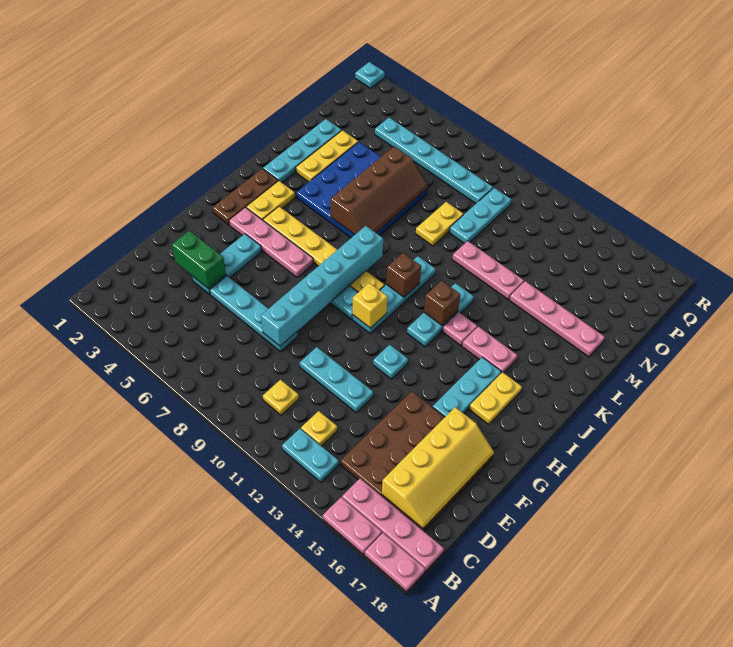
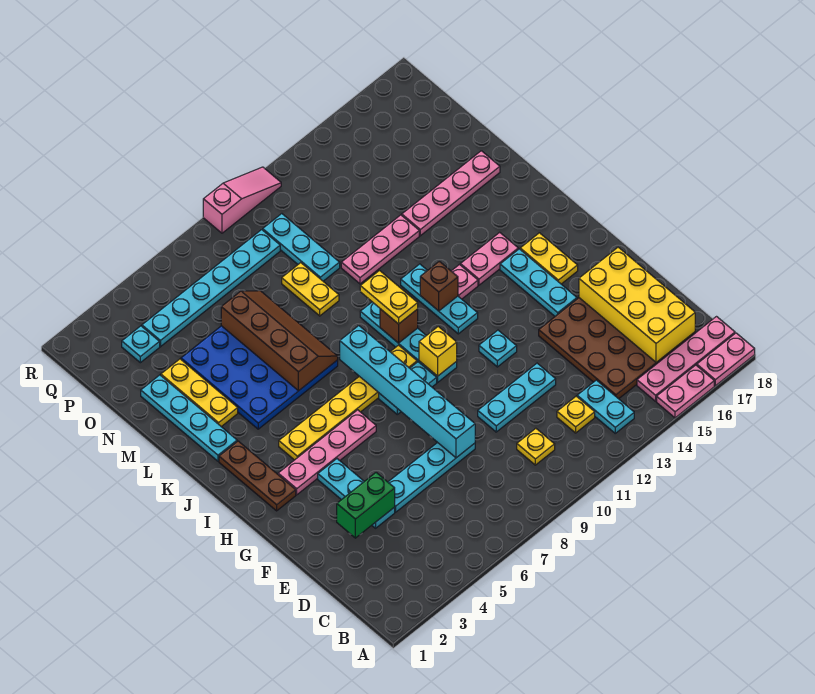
cyan 1x2 plate [282,429,339,482] -> cyan 1x2 plate turned to [577,380,634,433]
yellow 2x4 slope [382,407,494,529] -> yellow 2x4 brick [579,247,695,362]
yellow 1x2 plate [246,181,295,220] -> yellow 1x2 plate moved to [360,271,418,324]
cyan 1x1 plate [355,62,385,88] -> cyan 1x1 plate moved to [122,326,160,363]
none -> pink 1x3 slope [203,167,281,233]

